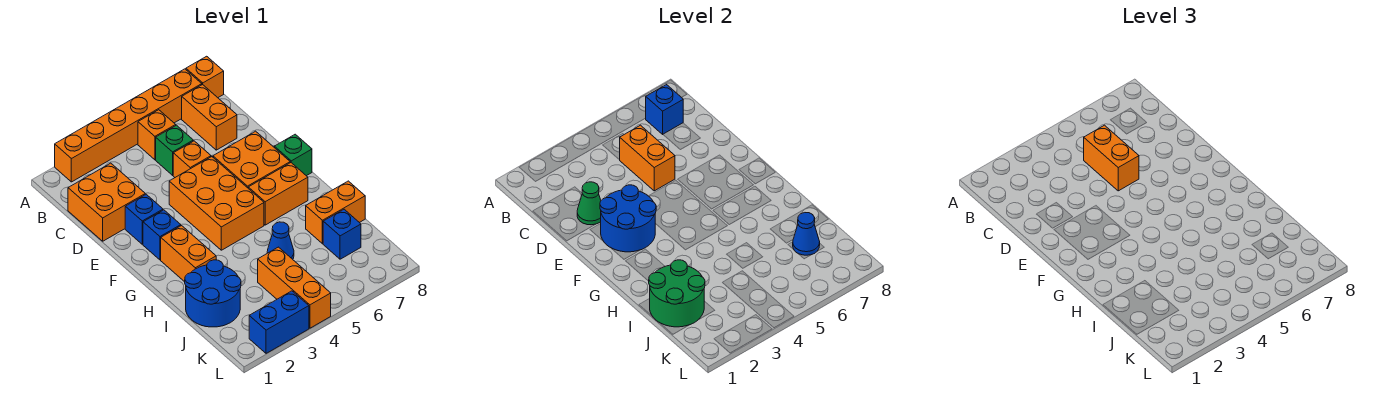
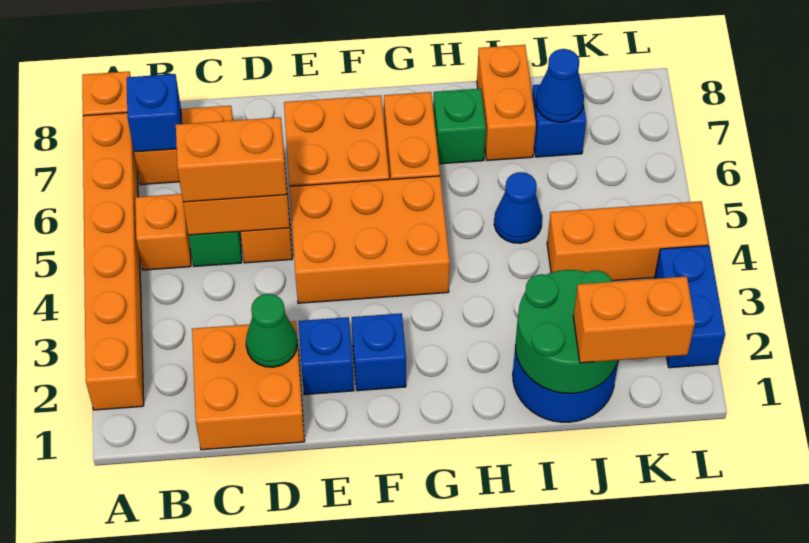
blue 2x2 round brick [600,185,656,252] -> none
green 1x1 brick [274,134,312,176] -> green 1x1 brick moved to [433,89,486,164]
orange 1x2 brick [161,226,216,282] -> orange 1x2 brick moved to [573,276,695,363]

